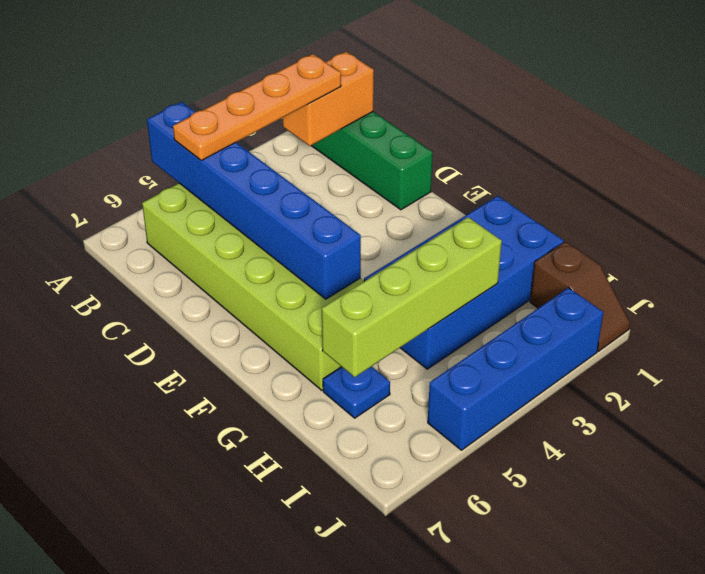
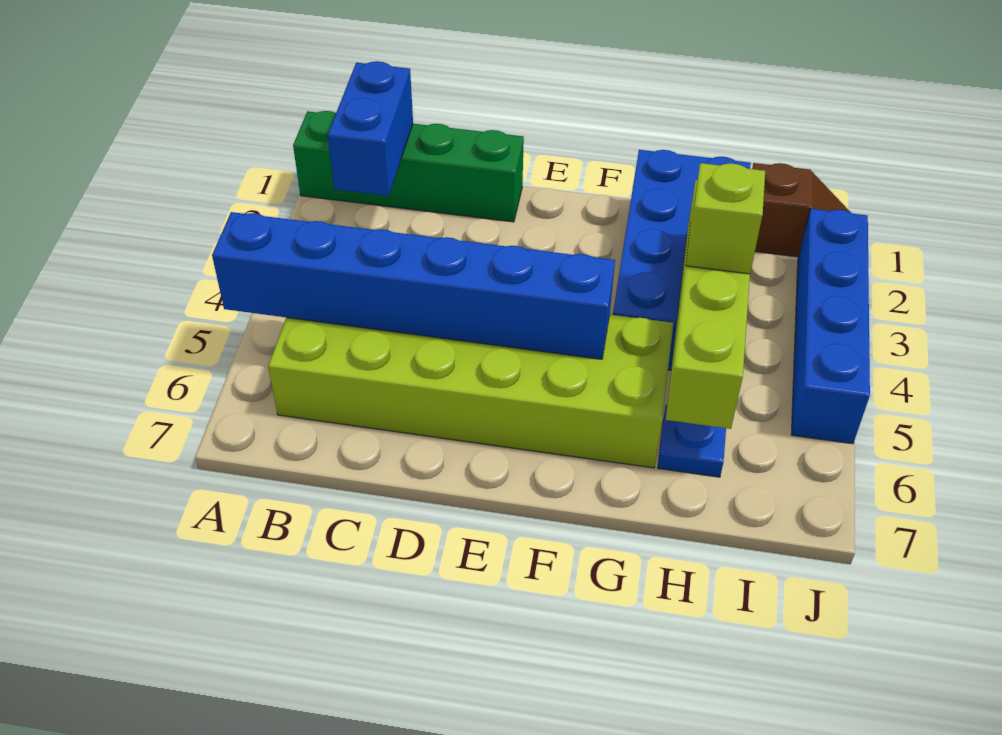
orange 1x2 brick [283,52,374,146] -> blue 1x2 brick [328,61,413,196]
orange 1x4 plate [173,54,341,160] -> none
none -> lime 1x1 brick [686,163,765,274]

